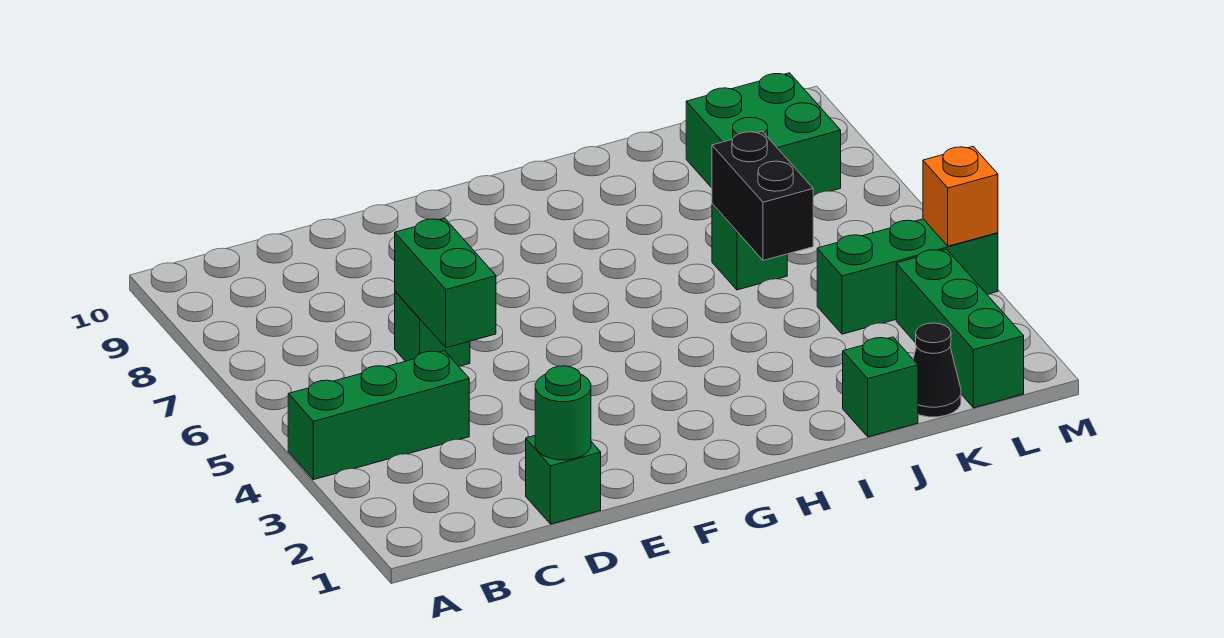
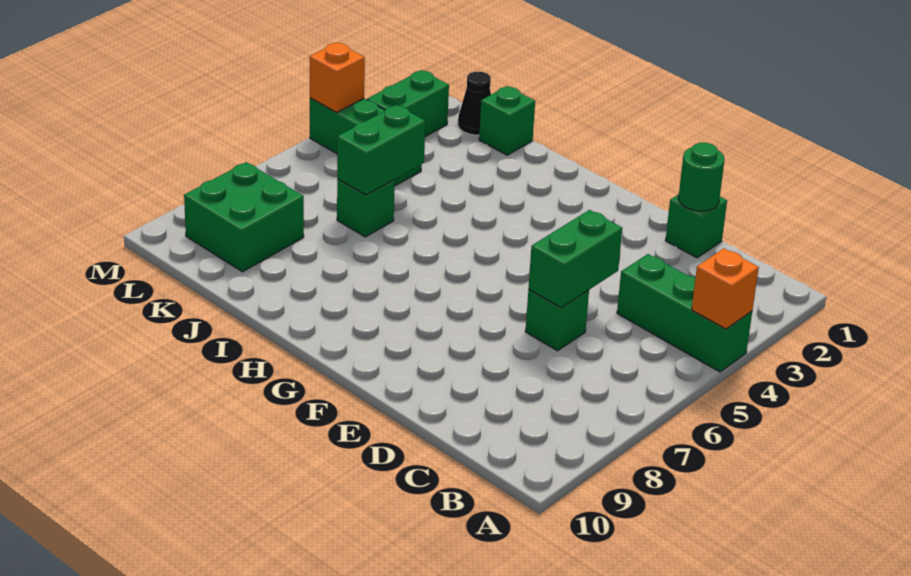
none -> orange 1x1 brick [692,249,759,329]
black 1x2 brick [712,131,813,261] -> green 1x2 brick [337,105,425,195]
green 1x3 brick [896,249,1024,408] -> green 1x2 brick [367,70,449,137]

